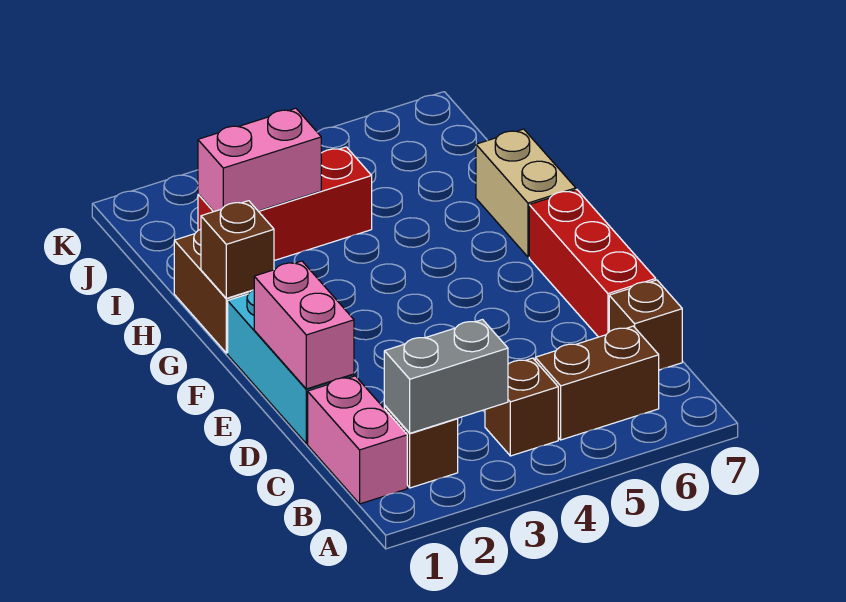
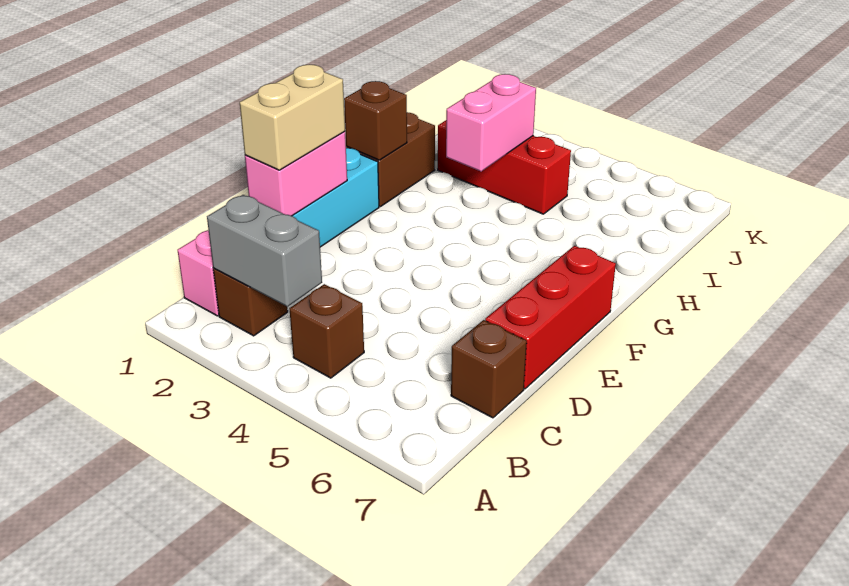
brown 1x2 brick [535,326,659,440] -> none
tan 1x2 brick [476,129,576,257] -> tan 1x2 brick moved to [240,64,345,170]
pink 1x2 brick [198,108,321,212] -> pink 1x2 brick turned to [446,74,536,171]

